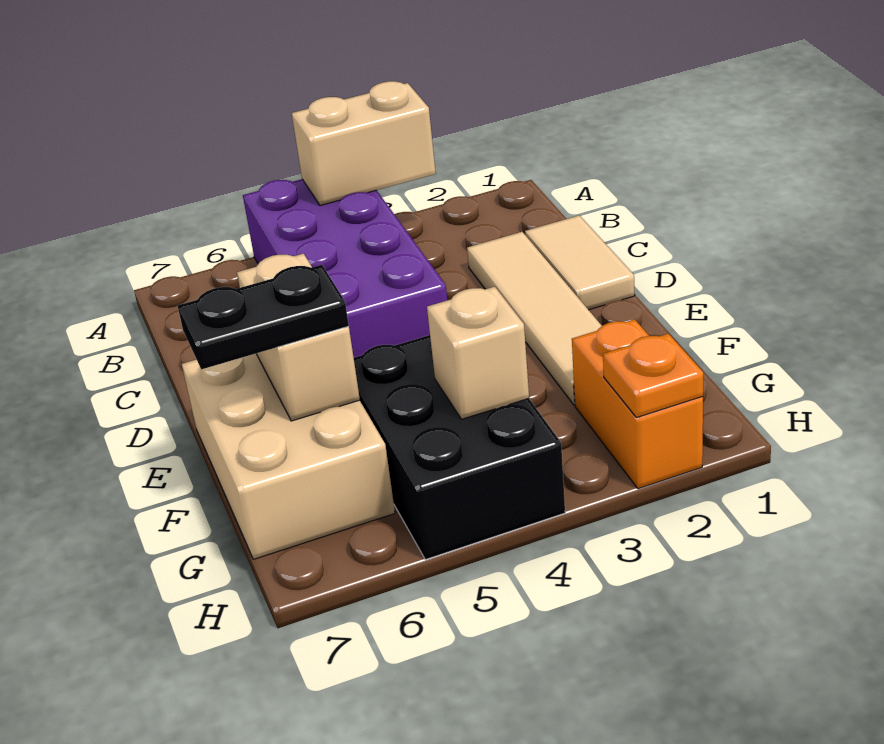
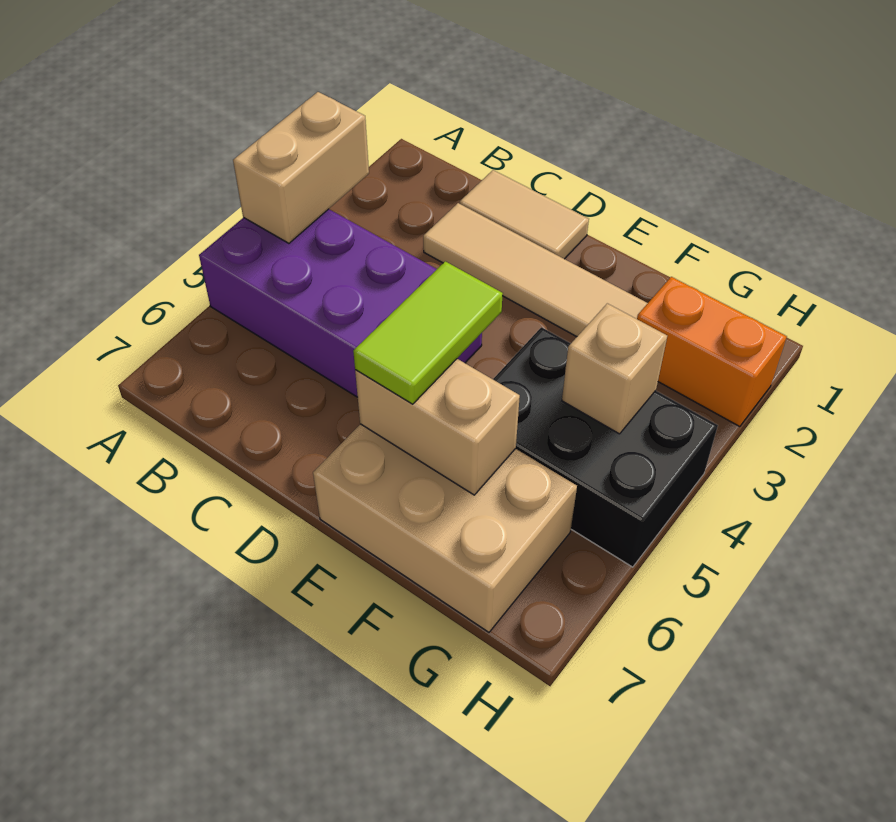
none -> lime 1x2 tile [353,261,503,404]
black 1x2 plate [178,265,349,369] -> none
orange 1x1 plate [603,334,703,418] -> none

